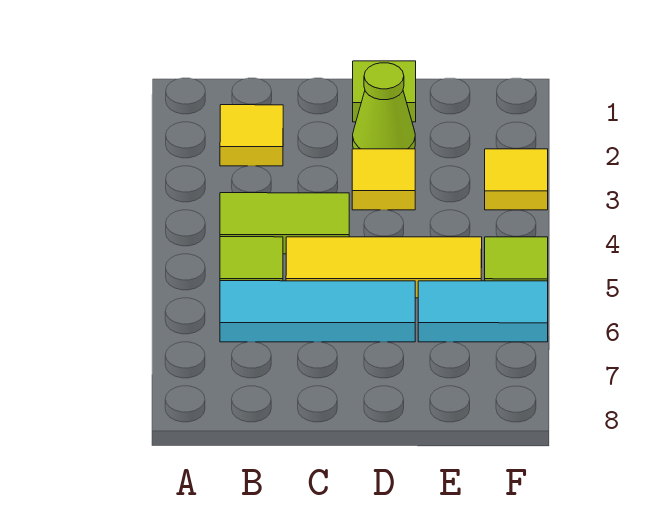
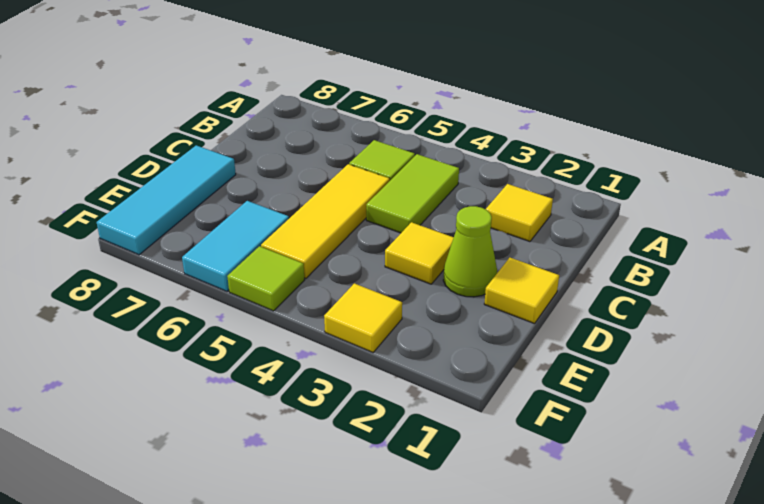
cyan 1x3 tile [220,281,415,342] -> cyan 1x3 tile moved to [97,145,236,255]
lime 1x1 tile [353,61,416,122] -> yellow 1x1 tile [484,258,559,324]

